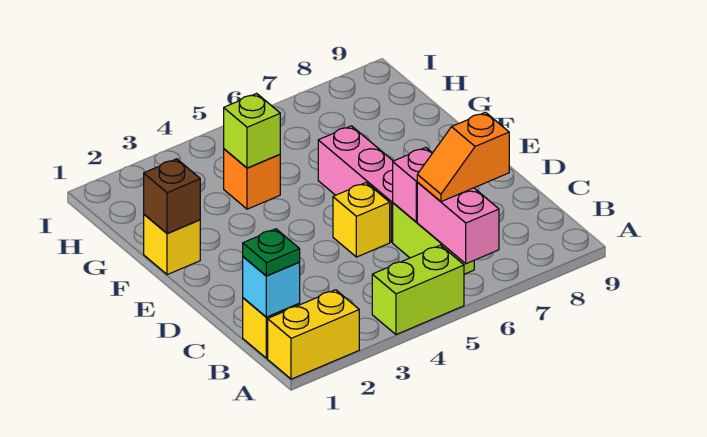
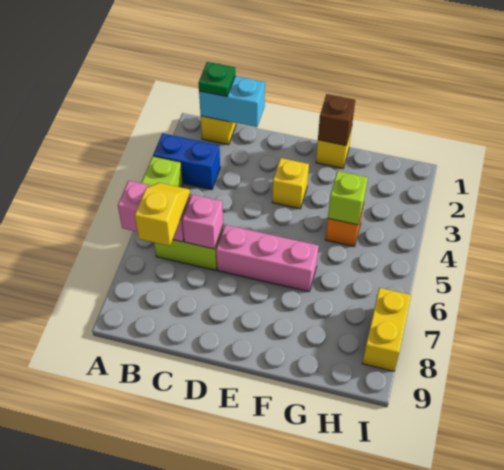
yellow 1x2 brick [268,290,359,379] -> yellow 1x2 brick moved to [362,288,411,371]
none -> blue 1x2 brick [153,133,220,190]
cyan 1x1 brick [243,257,300,317] -> cyan 1x2 brick [199,76,265,127]
orange 1x2 slope [417,112,509,202] -> yellow 1x2 slope [135,183,190,246]
yellow 1x1 brick [333,183,390,257] -> yellow 1x1 brick moved to [272,158,309,209]

